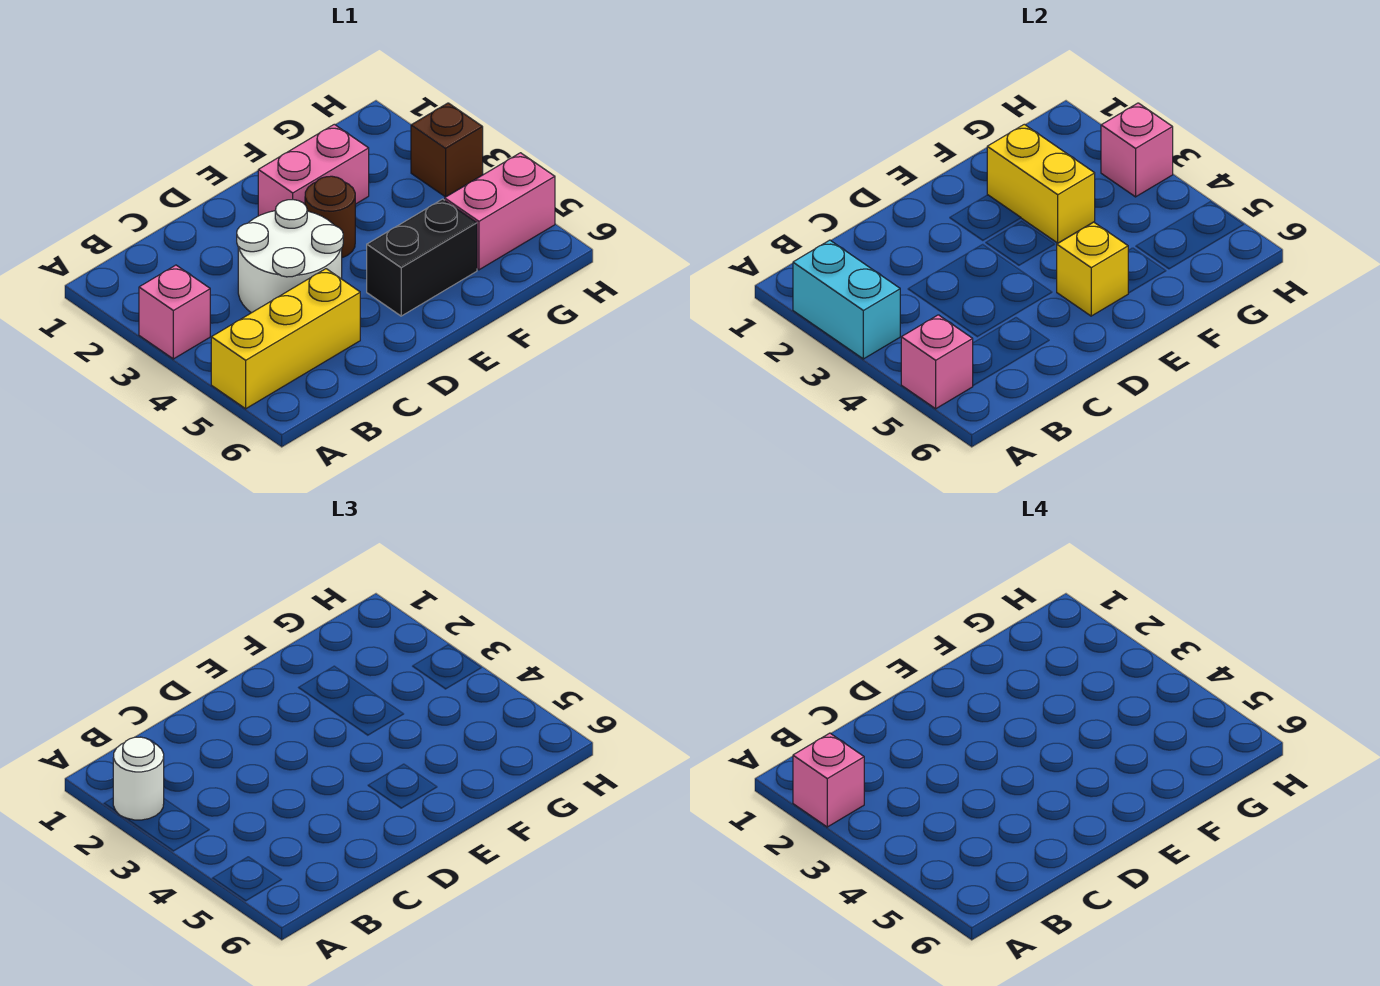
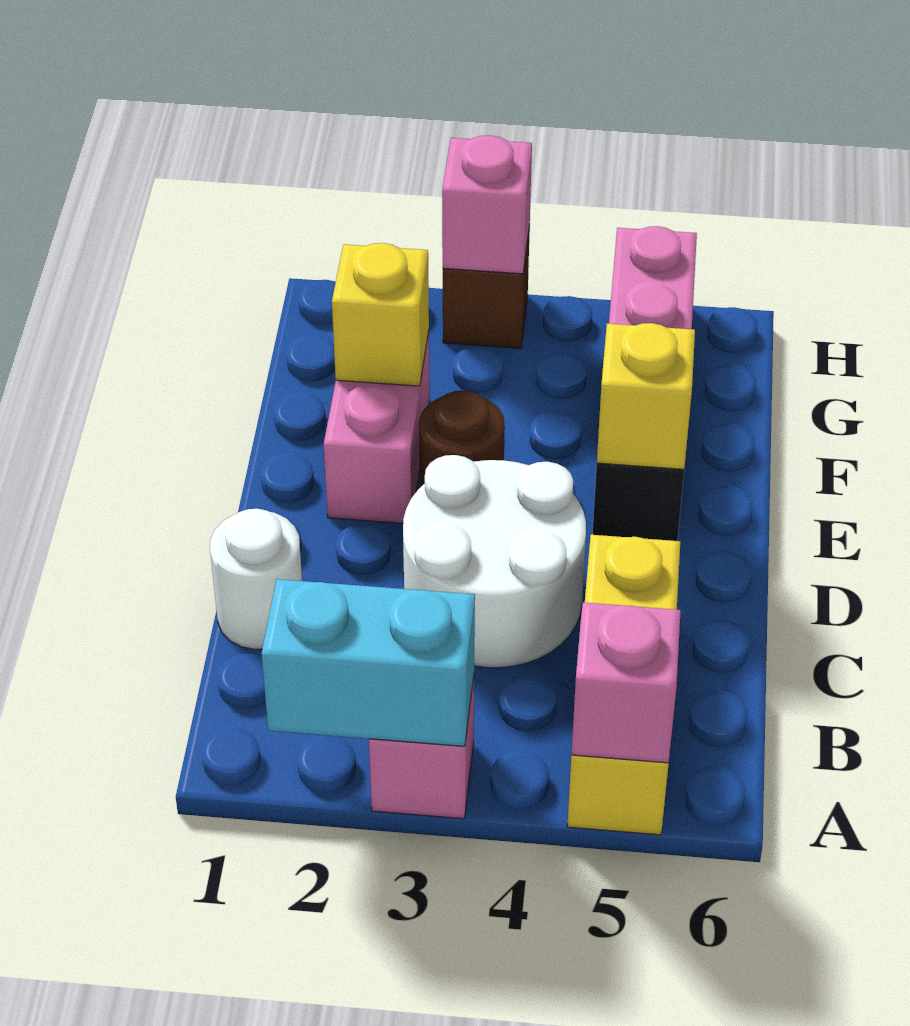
white 1x1 round brick [113,737,164,820] -> white 1x1 round brick moved to [210,509,302,649]
pink 1x1 brick [793,733,864,827] -> none
yellow 1x2 brick [987,124,1095,243] -> yellow 1x1 brick [332,243,429,386]

